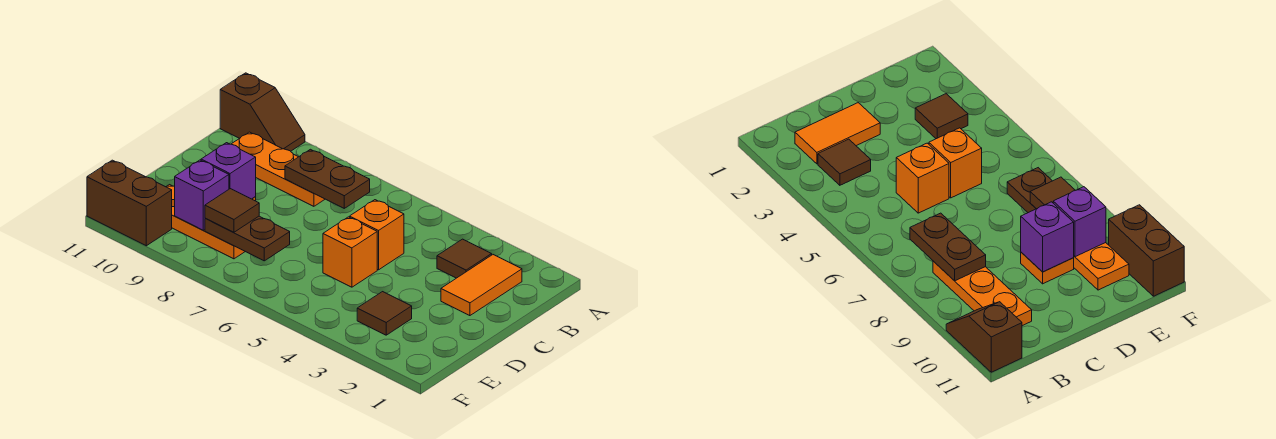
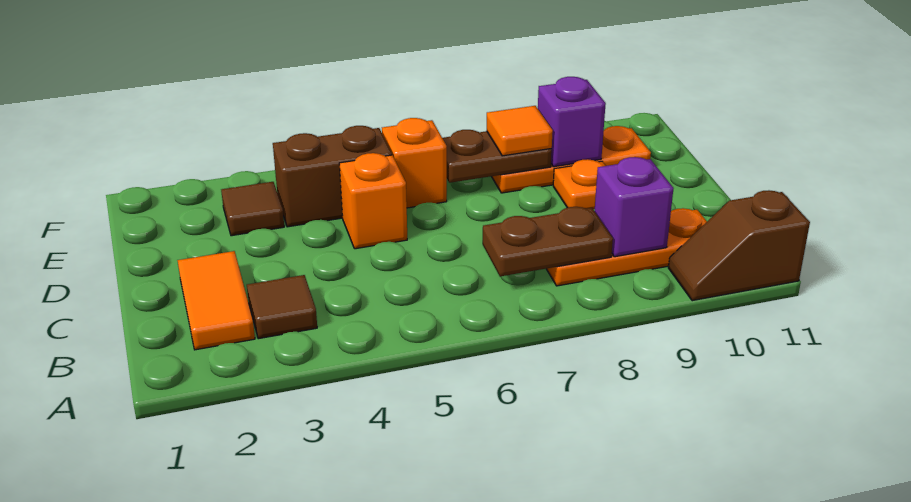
orange 1x1 brick [350,200,404,270] -> orange 1x1 brick moved to [382,118,447,208]
purple 1x1 brick [201,143,256,199] -> purple 1x1 brick moved to [595,157,674,257]
brown 1x1 tile [205,189,259,232] -> orange 1x1 tile [487,106,553,156]
brown 1x2 brick [87,160,172,246] -> brown 1x2 brick moved to [273,126,392,227]

